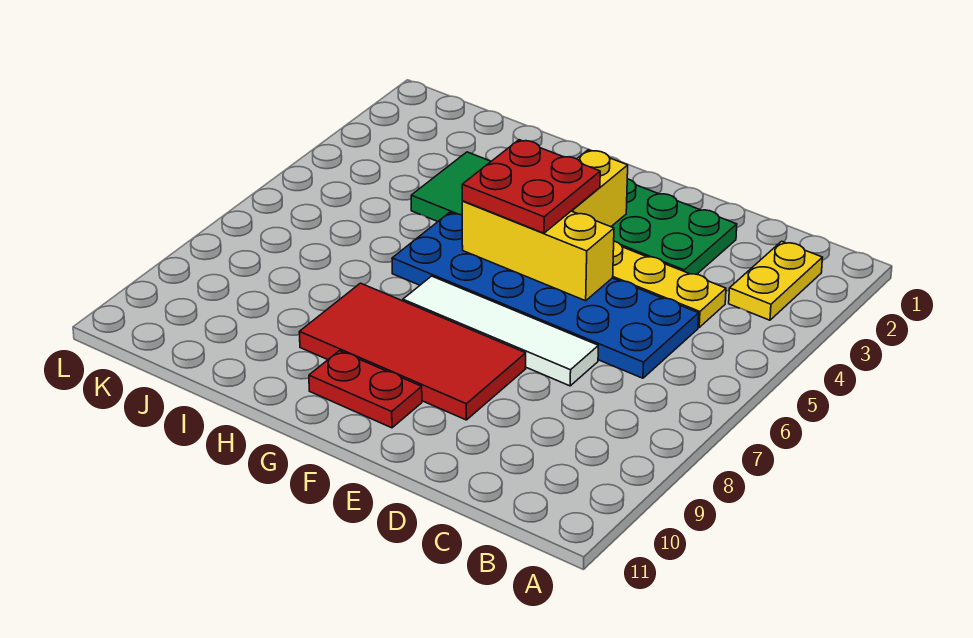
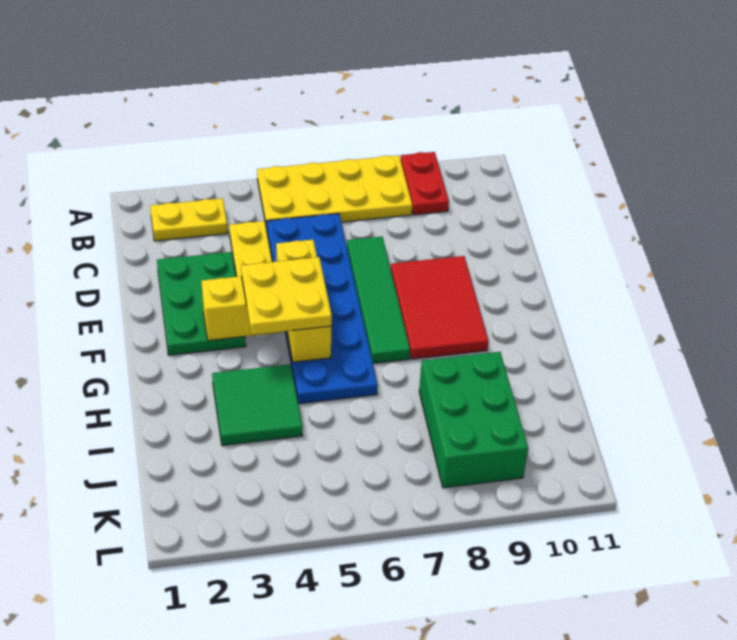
none -> yellow 2x4 plate [257,155,412,229]
white 1x4 tile [403,276,598,386] -> green 1x4 tile [347,236,410,363]
red 2x4 tile [299,283,526,420] -> red 2x3 tile [391,256,488,359]
red 2x2 plate [462,140,600,233] -> yellow 2x2 plate [241,257,332,335]
red 1x2 plate [309,351,422,428] -> red 1x2 plate moved to [401,152,449,215]
none -> green 2x3 brick [419,352,528,488]

